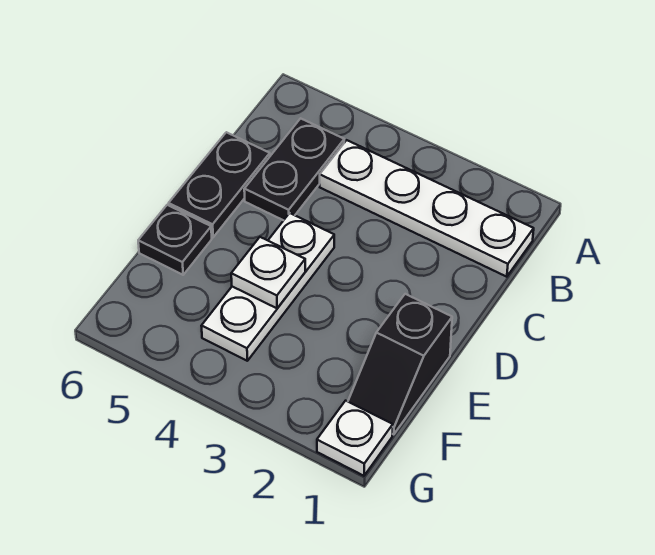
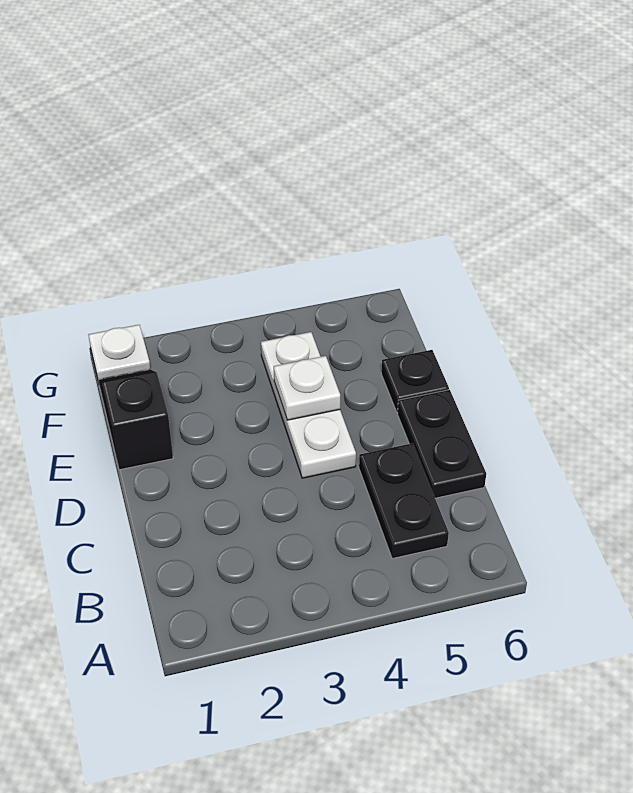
white 1x4 plate [320,140,534,277] -> none

